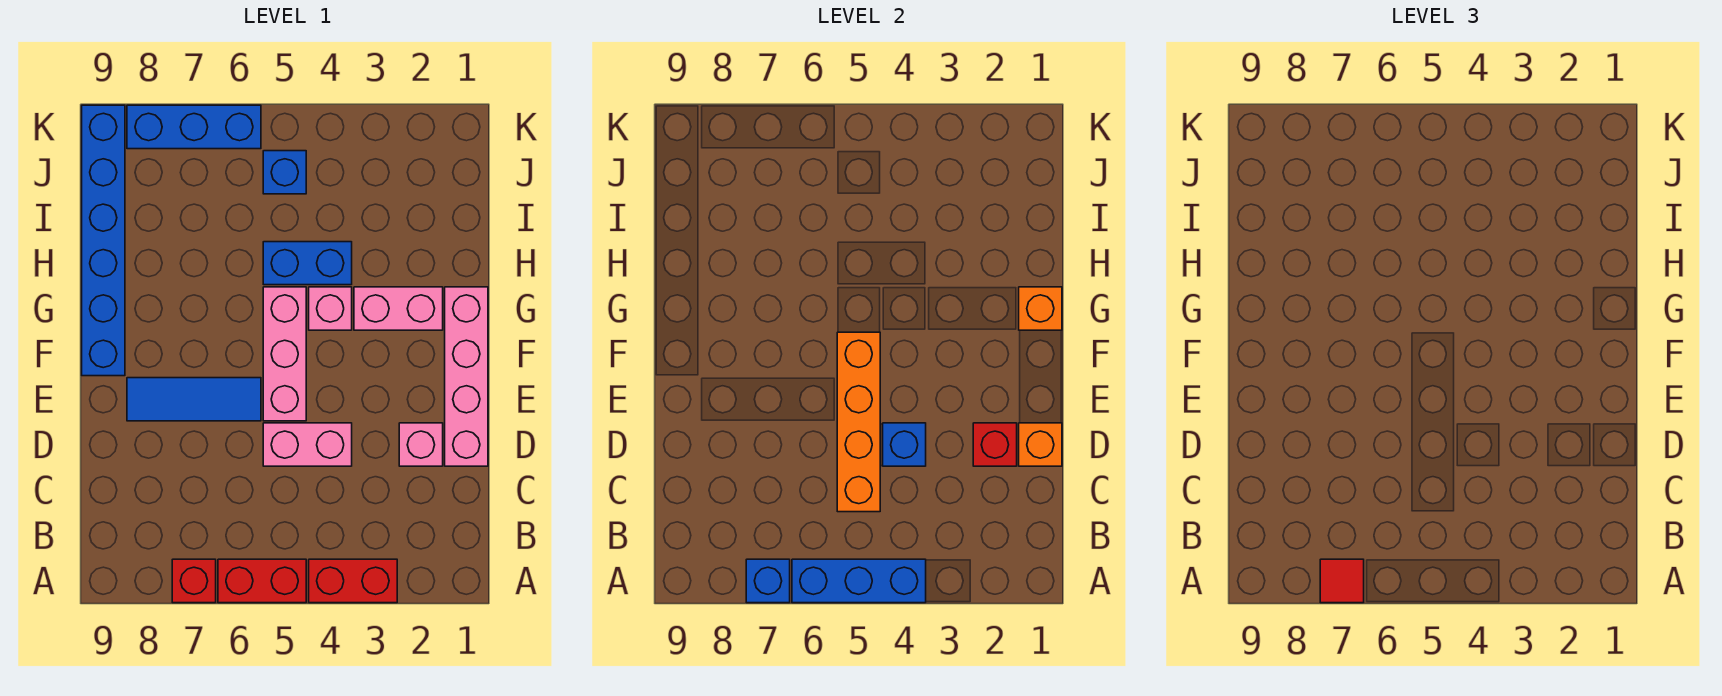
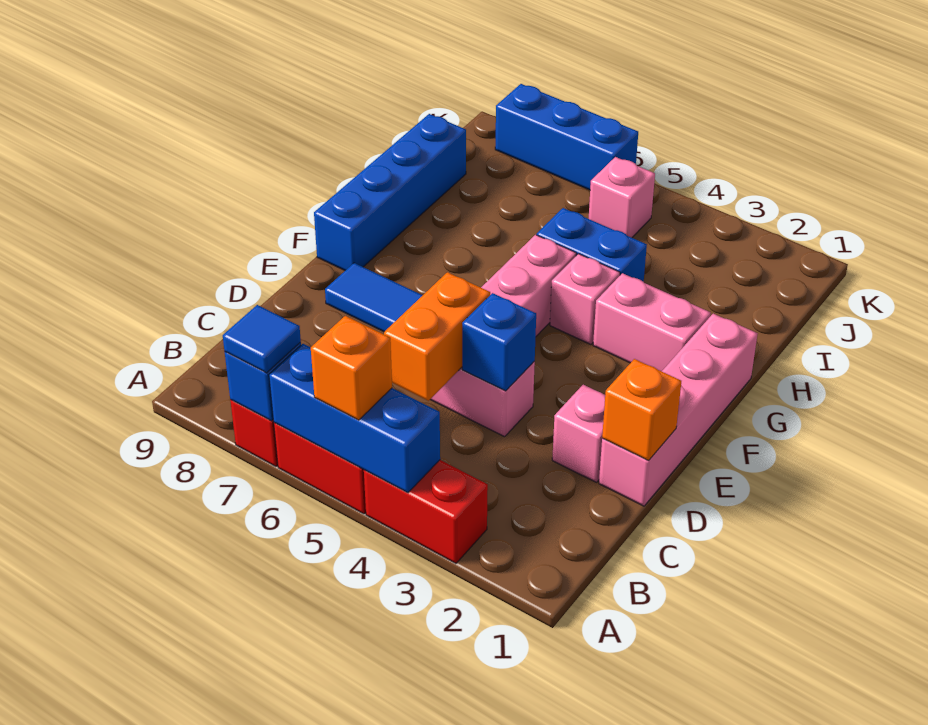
red 1x1 tile [1320,559,1364,603] -> blue 1x1 tile [223,305,301,373]
orange 1x4 brick [837,332,880,512] -> orange 1x2 brick [384,272,490,401]
red 1x1 brick [973,423,1017,466] -> none
blue 1x6 brick [82,105,125,376] -> blue 1x4 brick [314,114,466,270]
orange 1x1 brick [1019,287,1062,330] -> orange 1x1 brick moved to [311,316,392,420]
blue 1x1 brick [263,151,306,194] -> pink 1x1 brick [589,157,655,238]

